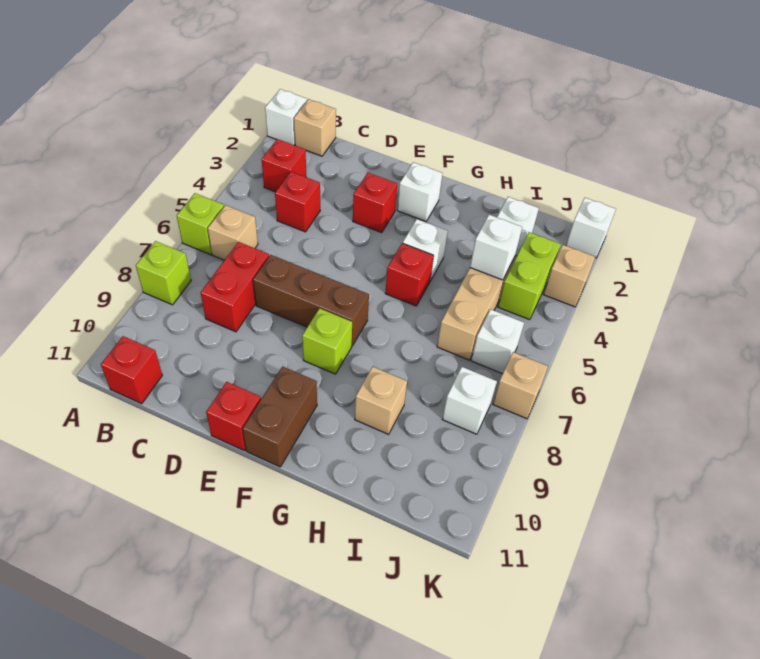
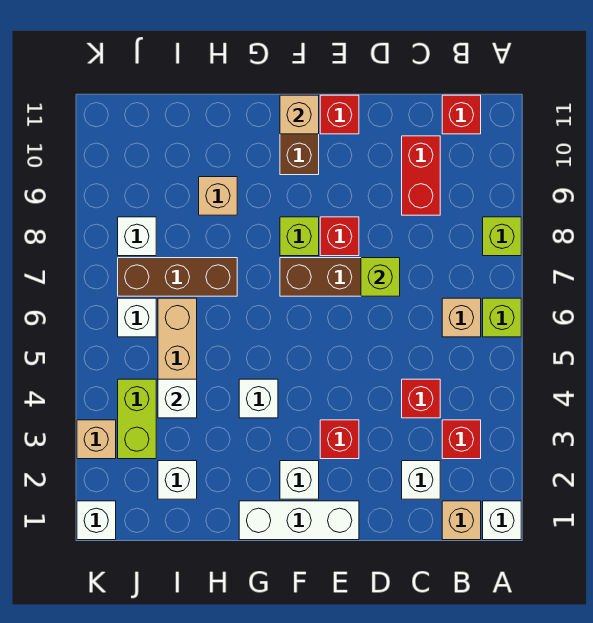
none -> white 1x1 brick [402,461,440,499]
red 1x2 brick [201,242,269,332] -> red 1x2 brick moved to [402,136,440,215]
none -> lime 1x1 brick [361,258,400,296]
none -> white 1x3 brick [239,501,359,540]
red 1x1 brick [385,243,434,306] -> red 1x1 brick moved to [320,217,359,256]
none -> brown 1x3 brick [118,258,237,296]
tan 1x1 brick [493,352,548,419] -> tan 1x1 brick moved to [280,95,319,134]

